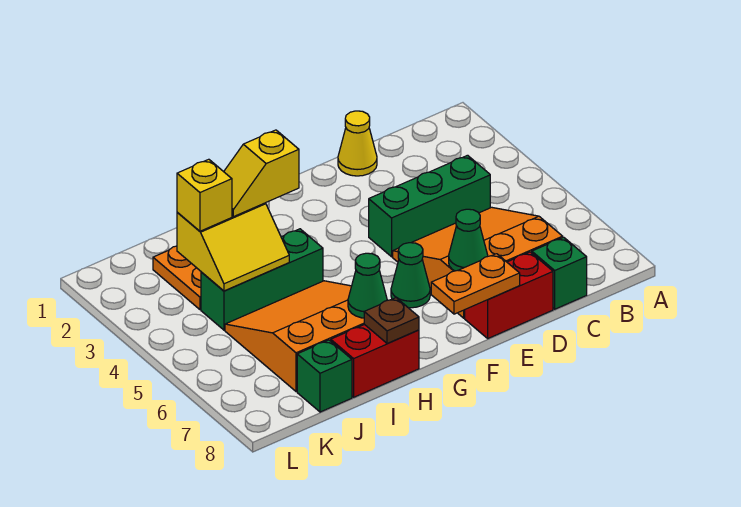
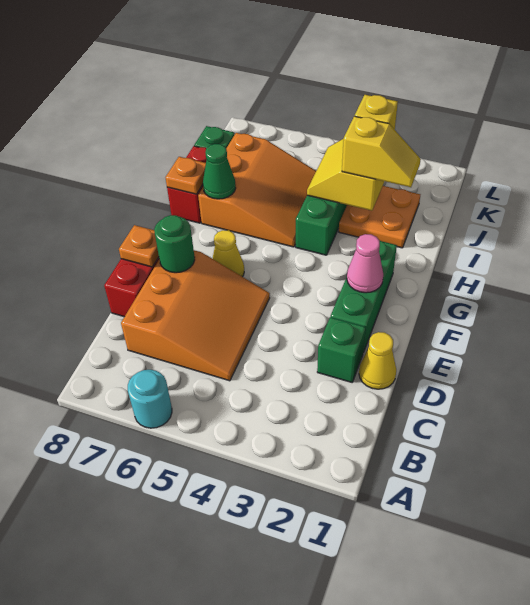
none -> cyan 1x1 round brick [128,370,172,428]
green 1x3 brick [369,155,490,257] -> green 1x3 brick moved to [331,241,397,353]
green 1x1 brick [532,237,587,309] -> green 1x1 brick moved to [317,317,366,382]
green 1x1 cone [449,209,488,271] -> green 1x1 round brick [154,215,195,273]
orange 1x2 plate [431,254,520,314] -> orange 1x1 plate [119,225,159,267]
none -> pink 1x1 cone [347,234,383,293]
green 1x1 cone [391,243,430,308] -> yellow 1x1 cone [213,230,244,277]
yellow 1x2 slope [224,130,299,217] -> yellow 1x2 slope turned to [342,116,421,187]
brown 1x1 plate [364,298,419,343] -> orange 1x1 plate [165,157,206,194]

